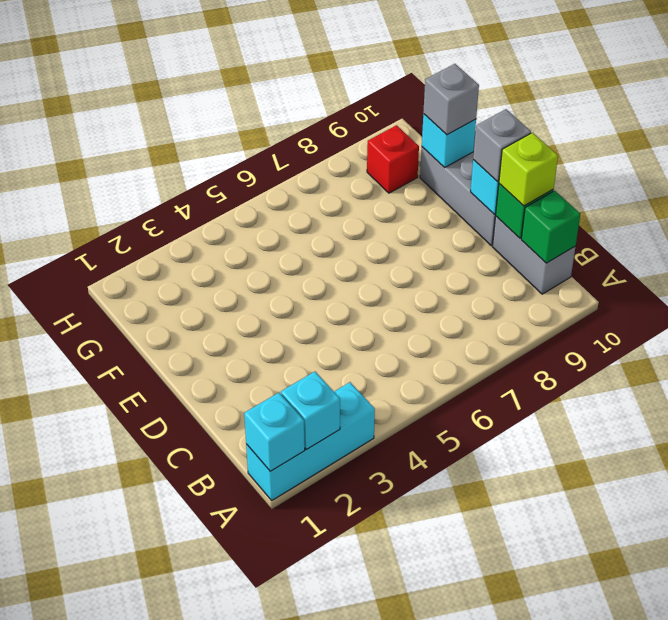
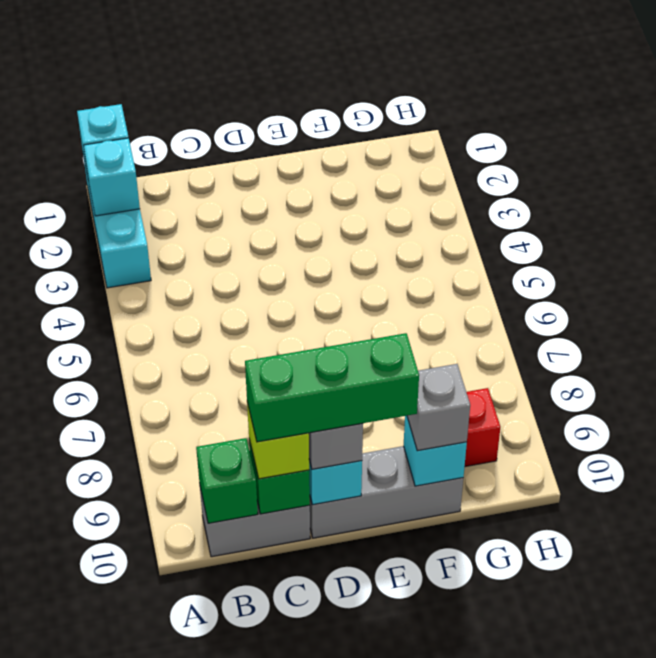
none -> green 1x3 brick [245,333,419,442]

